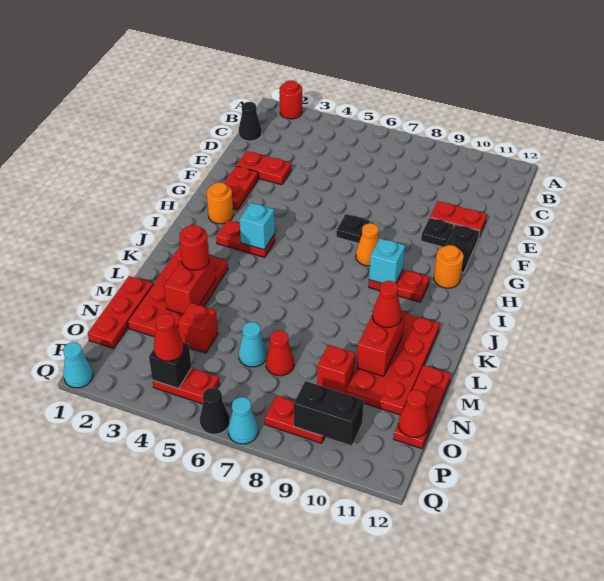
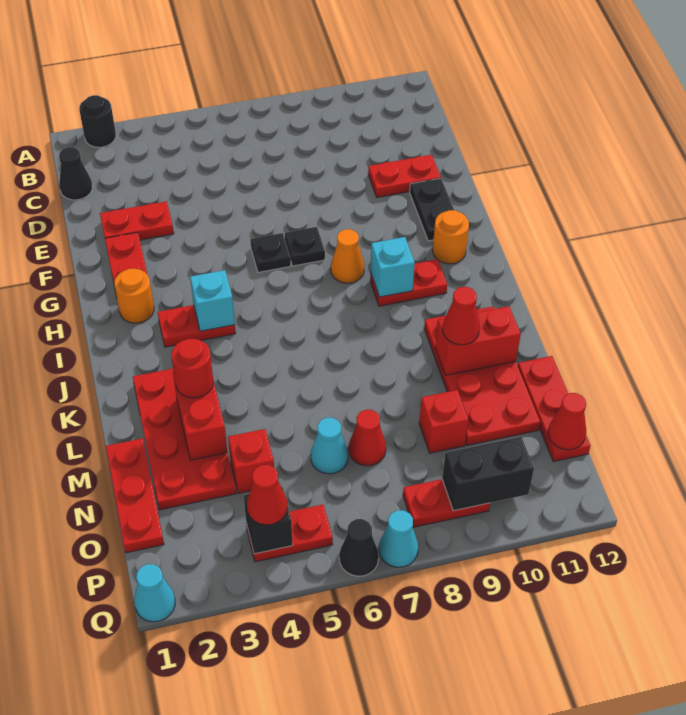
red 1x1 round brick [279,81,302,119] -> black 1x1 round brick [79,95,116,147]
black 1x1 plate [421,218,454,247] -> black 1x1 plate moved to [250,233,291,272]
red 1x2 brick [357,310,405,376] -> red 1x2 brick turned to [435,306,521,375]

